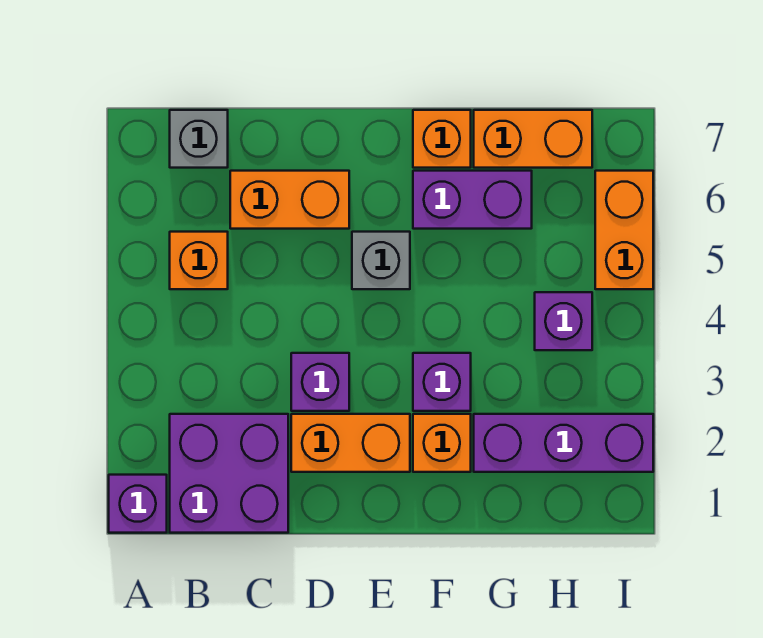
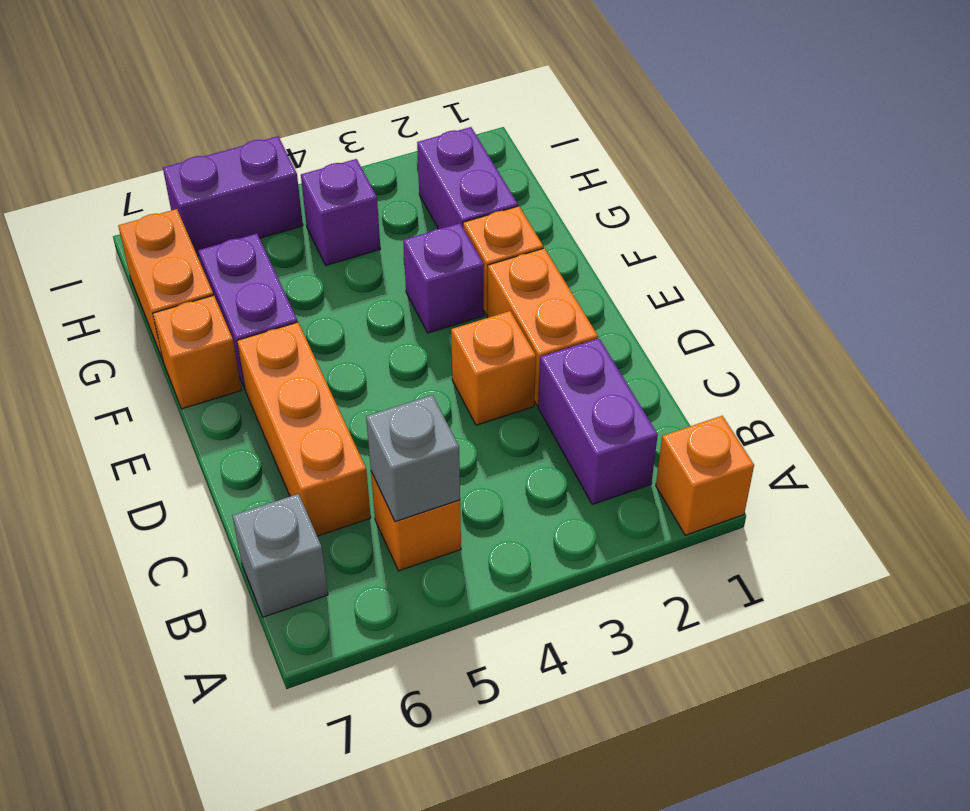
purple 1x1 brick [109,475,167,533] -> orange 1x1 brick [656,416,754,535]
purple 2x2 brick [170,414,288,533] -> purple 1x2 brick [538,338,658,504]
orange 1x2 brick [230,171,349,229] -> orange 1x3 brick [237,322,371,536]
purple 1x1 brick [291,353,349,411] -> orange 1x1 brick [451,311,536,425]
grey 1x1 brick [352,232,410,289] -> grey 1x1 brick moved to [366,395,460,522]
purple 1x3 brick [474,414,653,472] -> purple 1x2 brick [417,127,518,229]
orange 1x2 brick [595,171,653,289] -> purple 1x2 brick [163,136,303,256]

